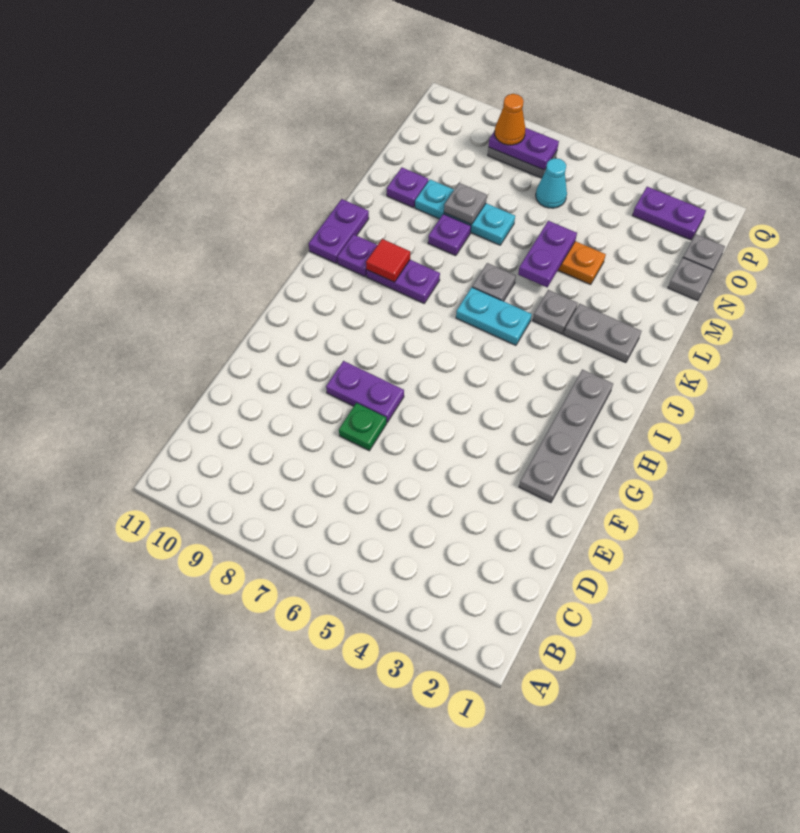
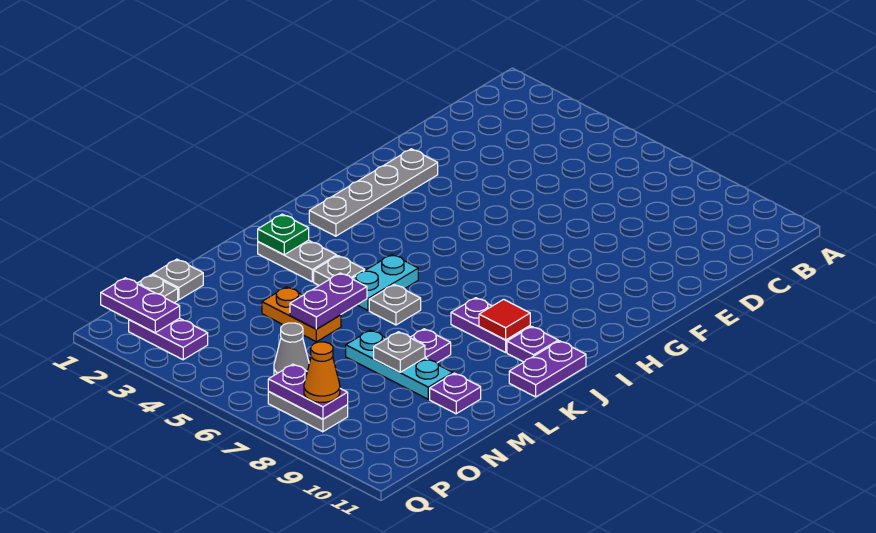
green 1x1 plate [339,403,387,451] -> green 1x1 plate moved to [258,214,309,255]
purple 1x2 plate [326,361,404,422] -> purple 1x2 plate moved to [101,278,180,333]
cyan 1x2 plate [456,287,532,345] -> cyan 1x2 plate turned to [352,255,418,310]
cyan 1x1 cone [536,158,567,208] -> grey 1x1 cone [274,323,309,375]

